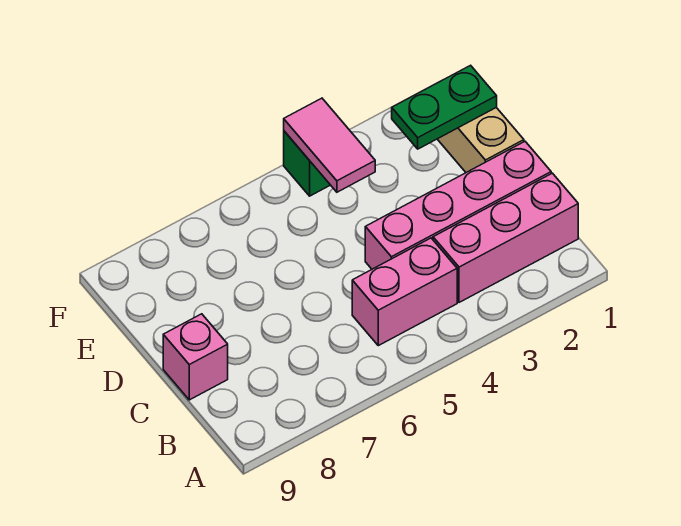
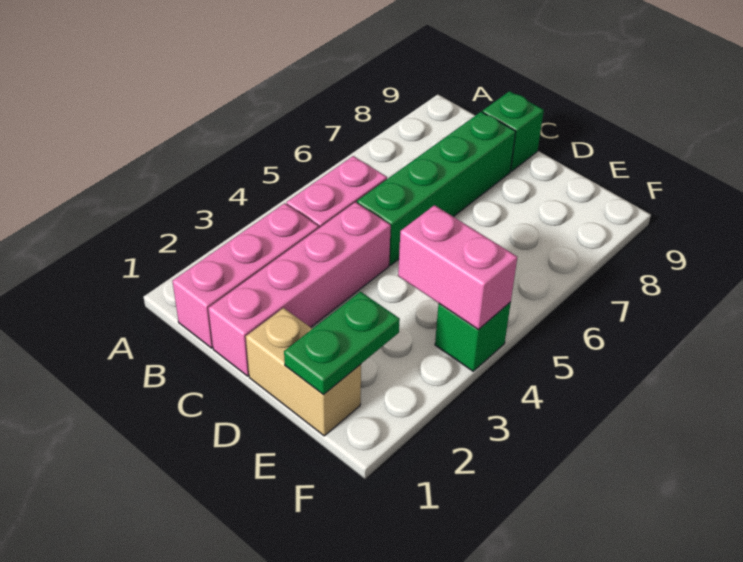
none -> green 1x4 brick [357,112,516,265]
pink 1x1 brick [163,314,228,400] -> green 1x1 brick [482,91,544,172]
pink 1x2 tile [284,98,375,192] -> pink 1x2 brick [398,205,517,330]

